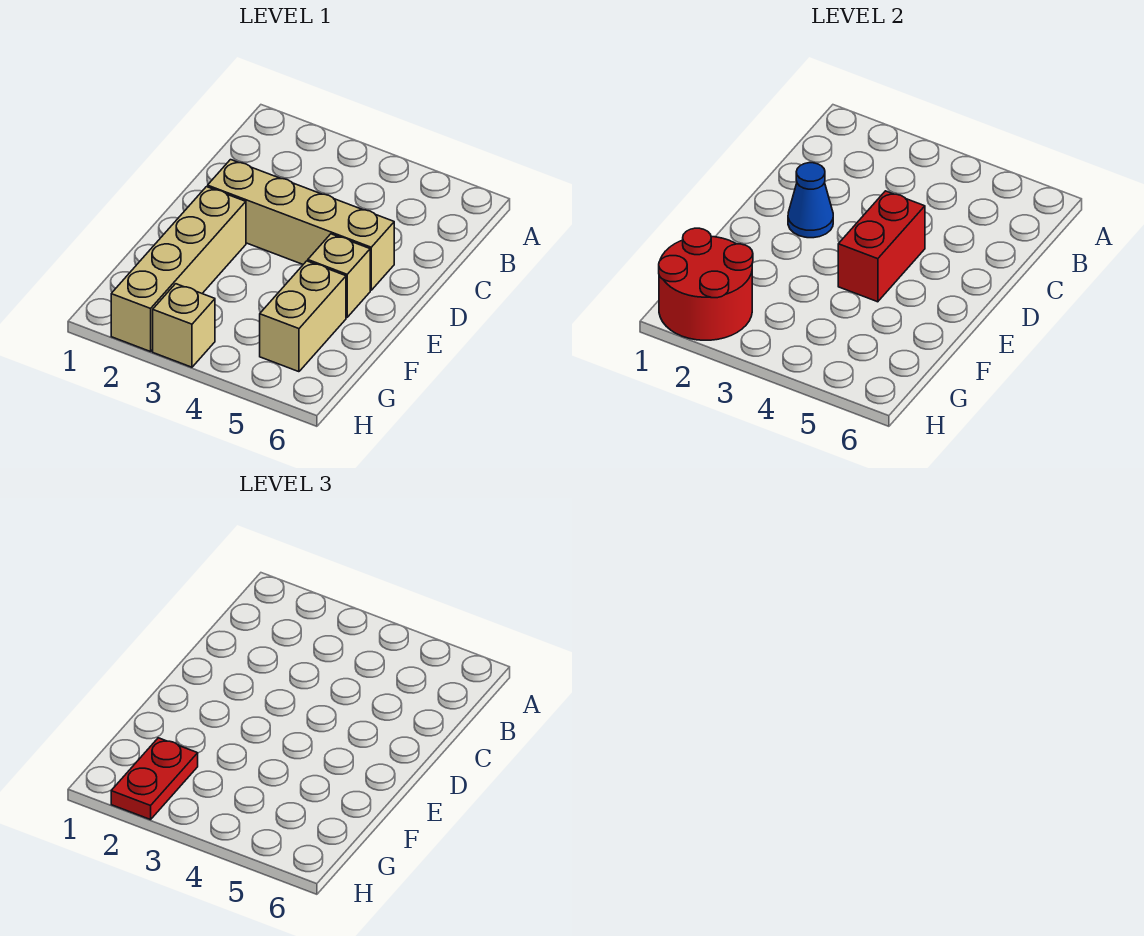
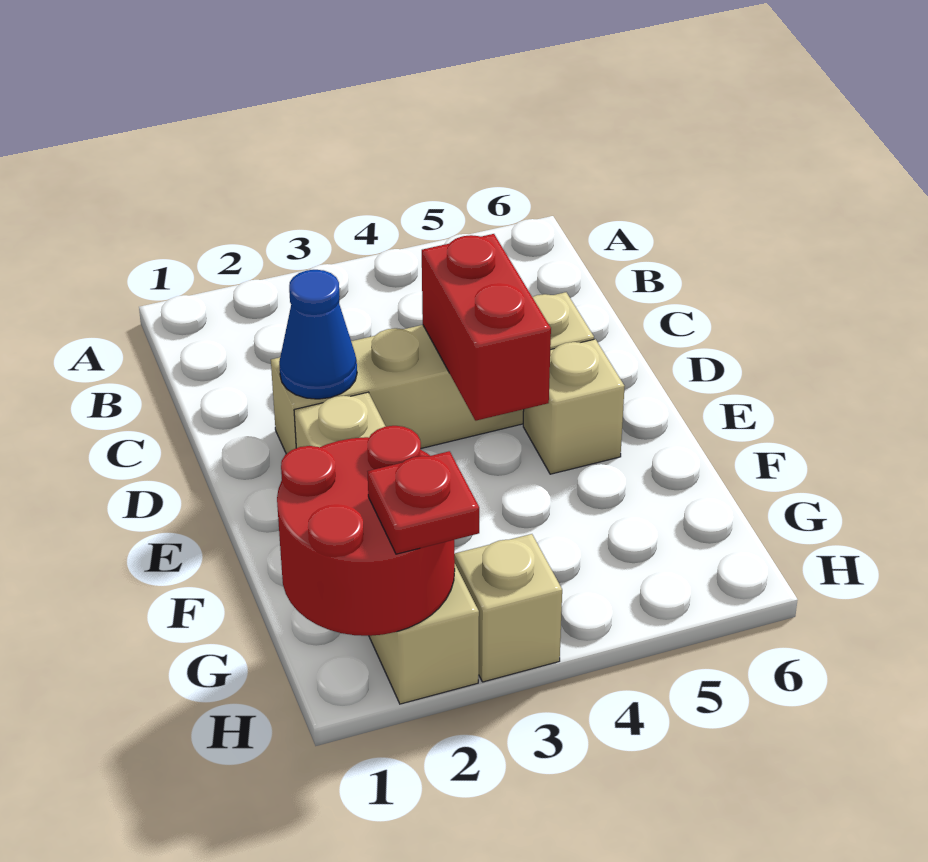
tan 1x2 brick [260,261,346,372] -> none
red 1x2 plate [111,738,198,820] -> red 1x1 plate [368,451,479,554]

